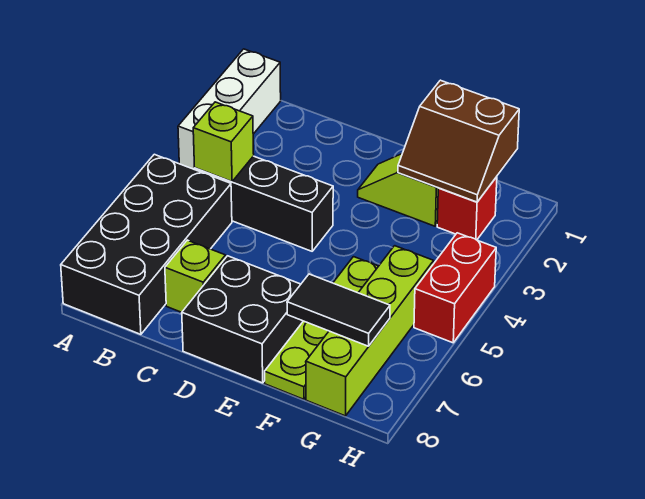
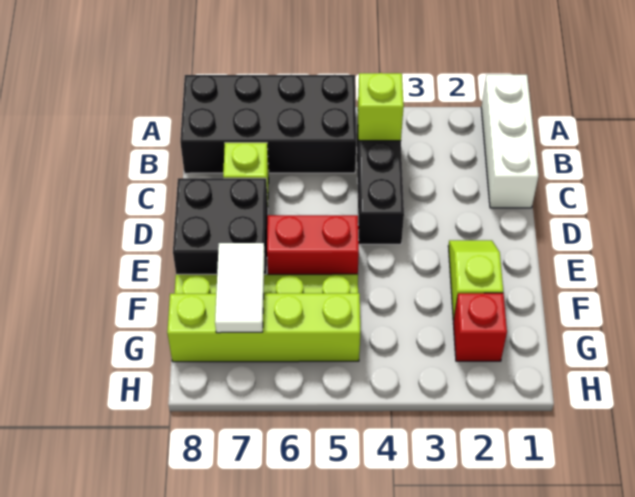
white 1x3 brick [178,49,281,170] -> white 1x3 brick turned to [481,74,538,208]
brown 2x2 slope [398,80,519,202] -> none
black 1x2 tile [287,274,390,346] -> white 1x2 tile [215,243,265,333]
red 1x2 brick [414,233,496,343] -> red 1x2 brick moved to [267,215,359,274]

